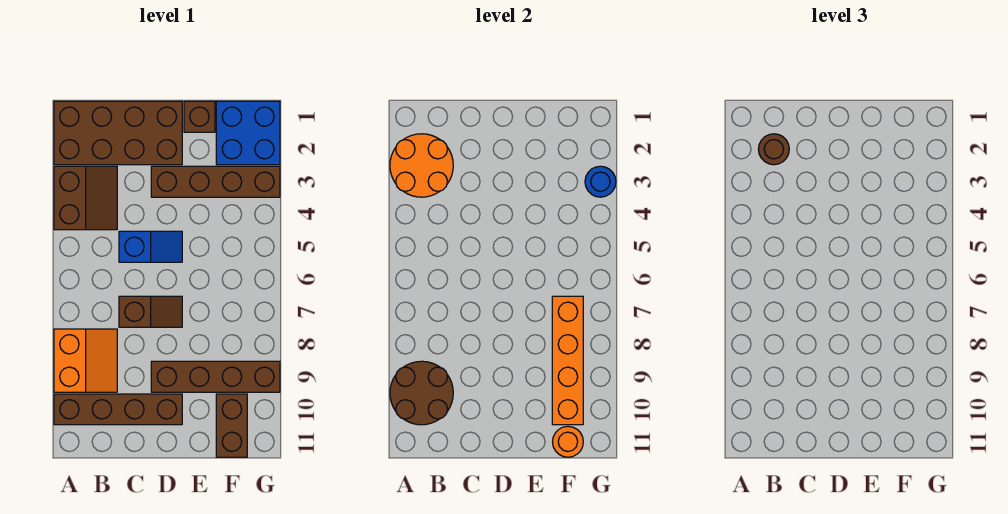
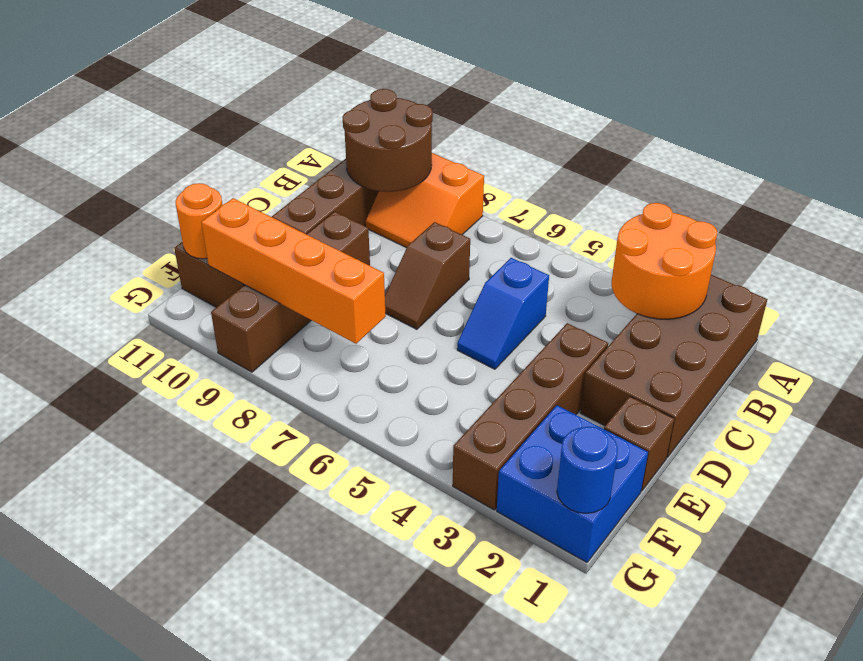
brown 2x2 slope [54,166,117,230] -> none
brown 1x1 round brick [758,134,789,165] -> none
blue 1x1 round brick [585,166,616,197] -> blue 1x1 round brick moved to [557,427,618,513]

